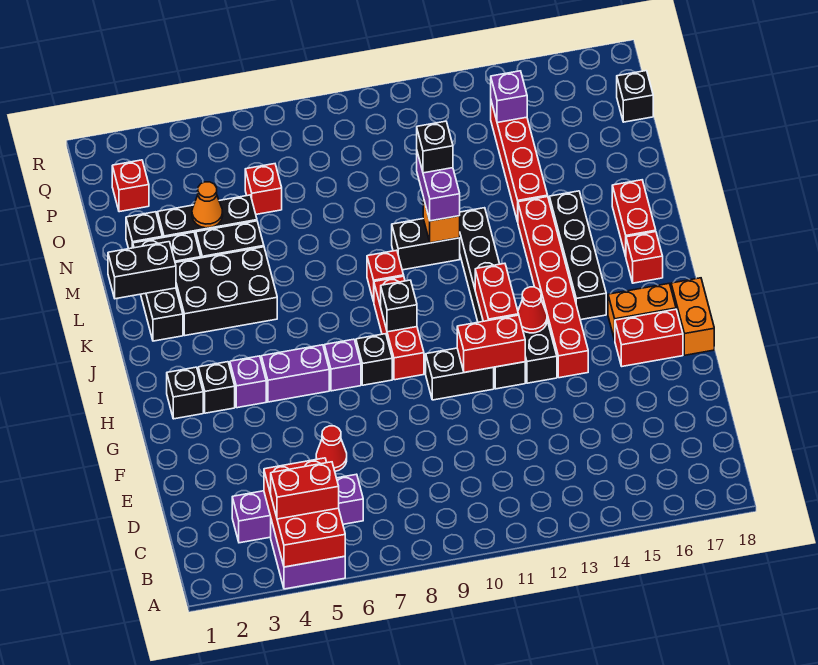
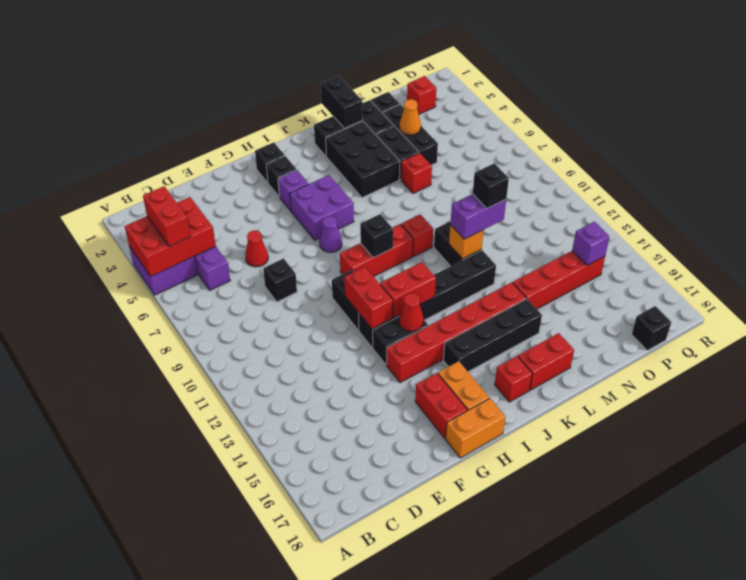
purple 1x2 brick [261,345,329,402] -> purple 2x2 brick [290,175,354,240]
purple 1x1 brick [324,339,361,391] -> purple 1x1 cone [319,216,342,252]
black 1x1 brick [356,334,392,385] -> black 1x1 brick moved to [263,258,297,302]
red 1x1 brick [245,164,282,214] -> red 1x1 brick moved to [401,153,432,193]

